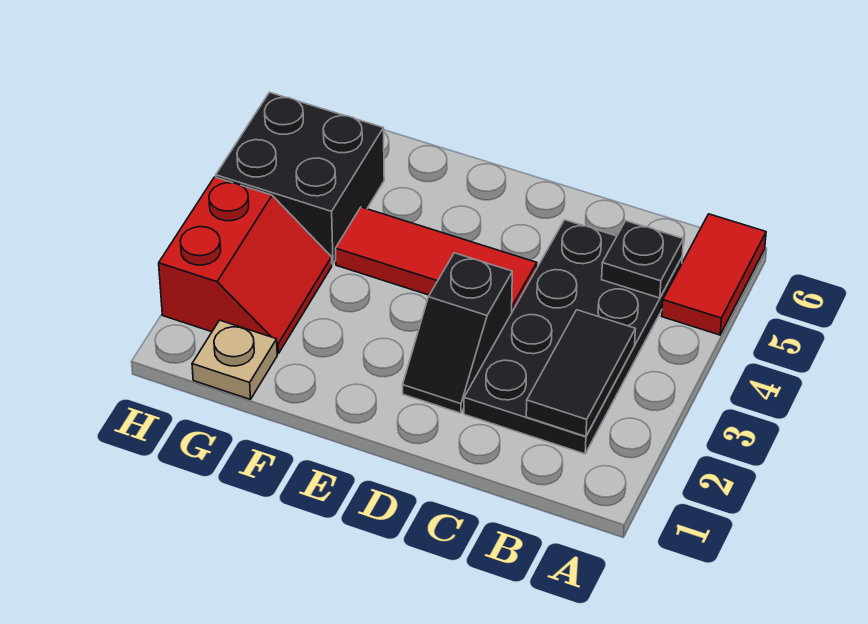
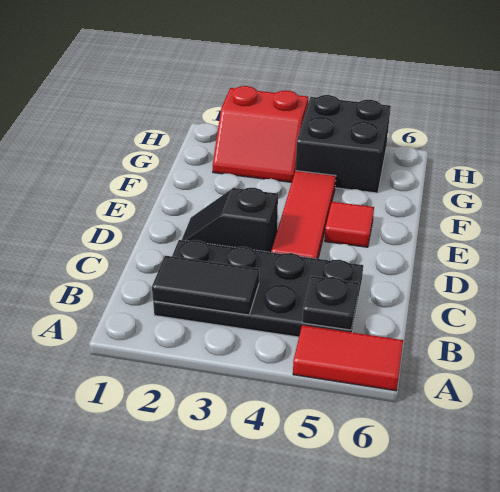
none -> red 1x1 tile [325,202,374,247]
tan 1x1 plate [192,320,277,399] -> none

